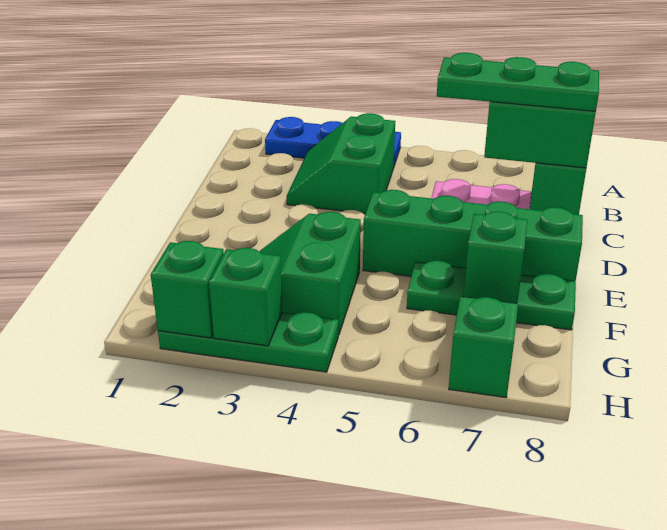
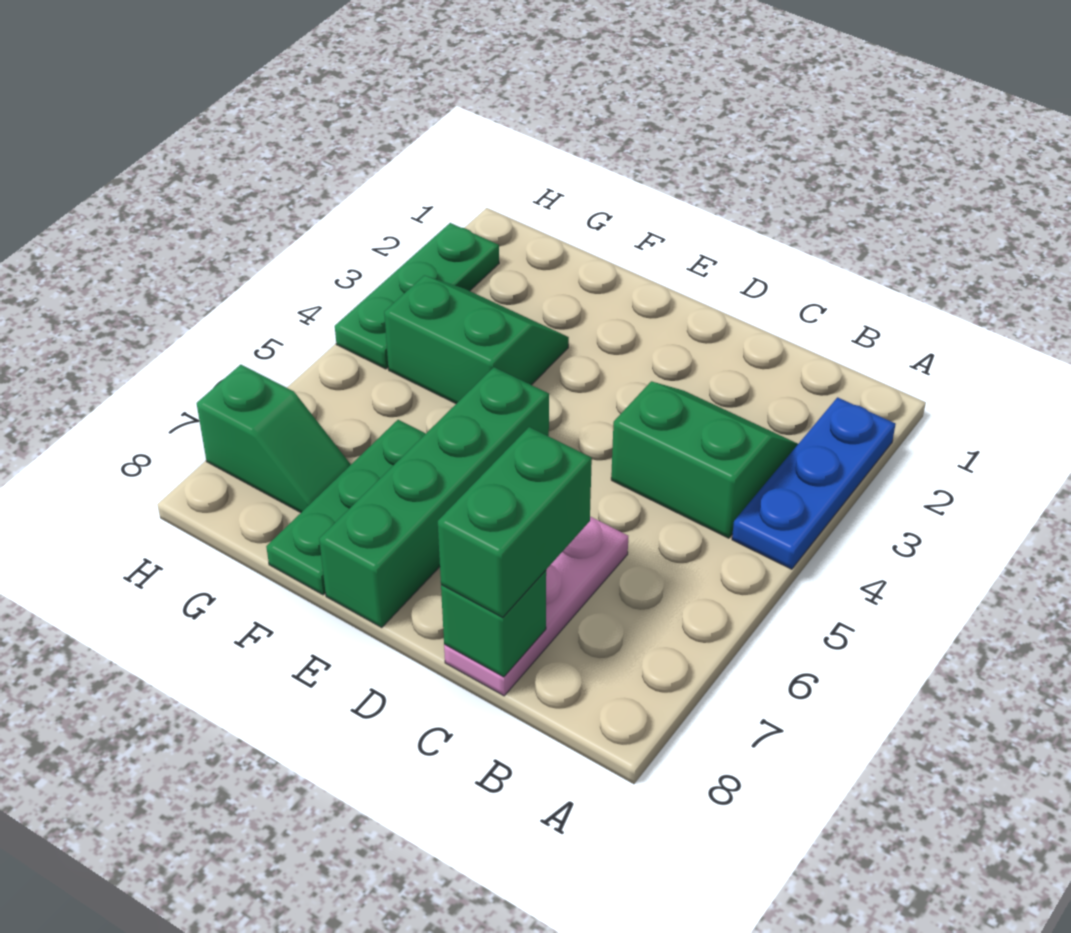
green 1x3 plate [437,53,599,111] -> none
green 1x1 brick [463,212,528,304] -> none
green 1x1 brick [151,241,224,338] -> none
green 1x1 brick [209,248,282,346] -> none

